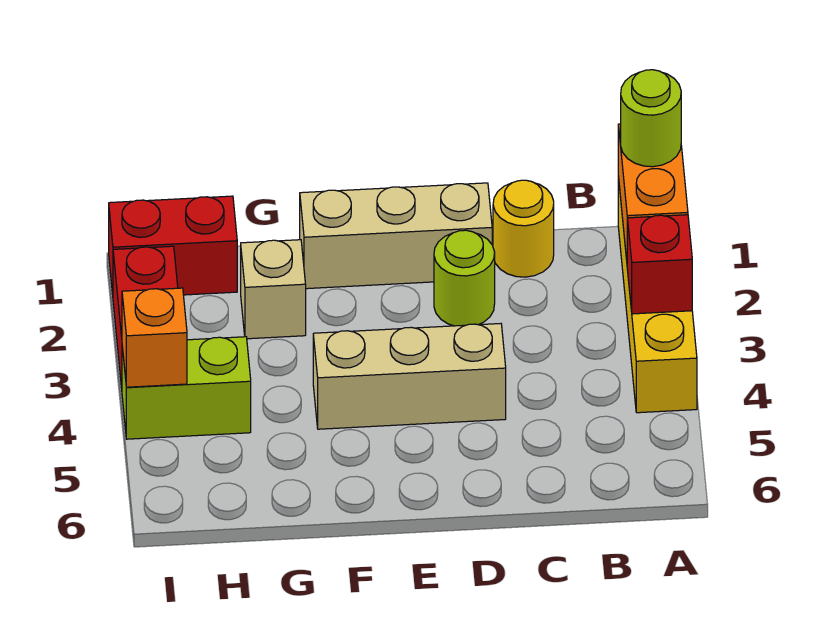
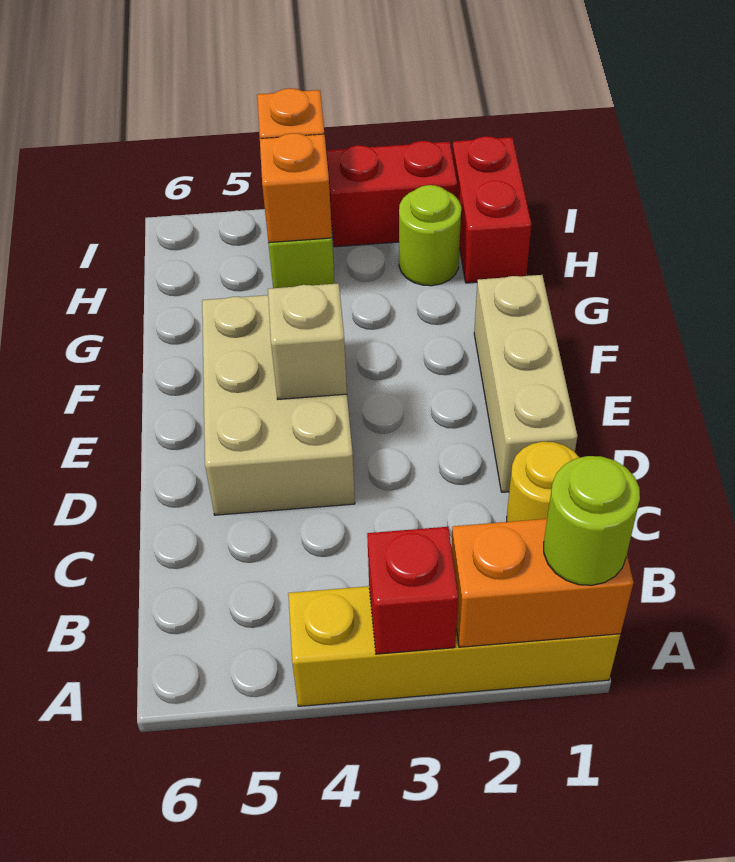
lime 1x1 round brick [434,230,495,326] -> lime 1x1 round brick moved to [399,185,461,286]
tan 1x3 brick [313,324,506,429] -> tan 2x3 brick [202,295,355,515]
tan 1x1 brick [241,240,306,339] -> tan 1x1 brick moved to [268,283,347,399]
none -> orange 1x1 brick [260,133,332,243]

